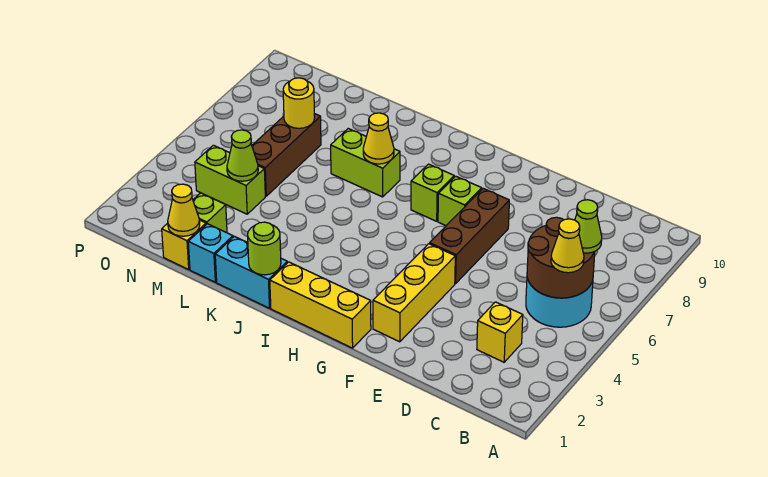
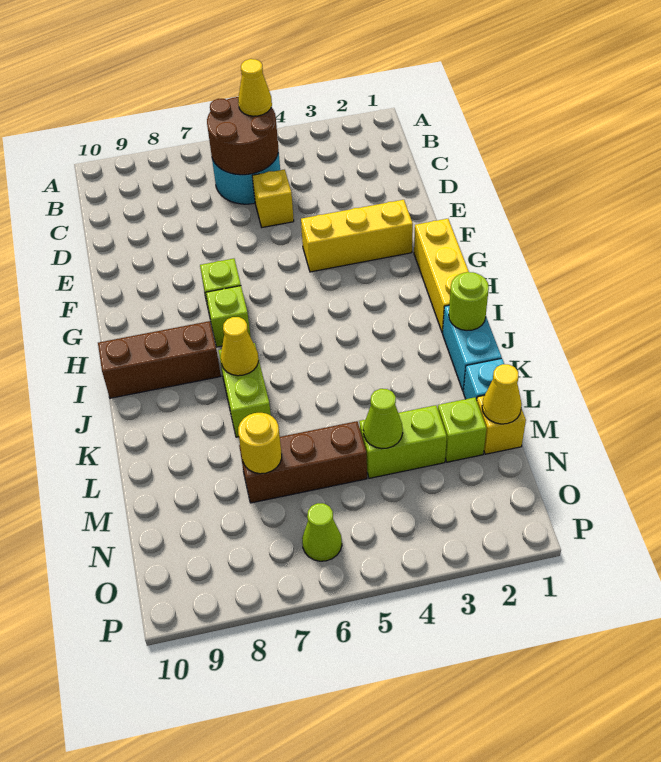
lime 1x1 cone [575,200,602,253] -> lime 1x1 cone moved to [302,503,342,561]
yellow 1x1 brick [477,302,523,362] -> yellow 1x1 brick moved to [252,169,294,227]
brown 1x3 brick [430,188,509,284] -> brown 1x3 brick moved to [98,321,221,398]
lime 1x2 brick [195,145,265,214] -> lime 1x2 brick turned to [359,405,447,478]

